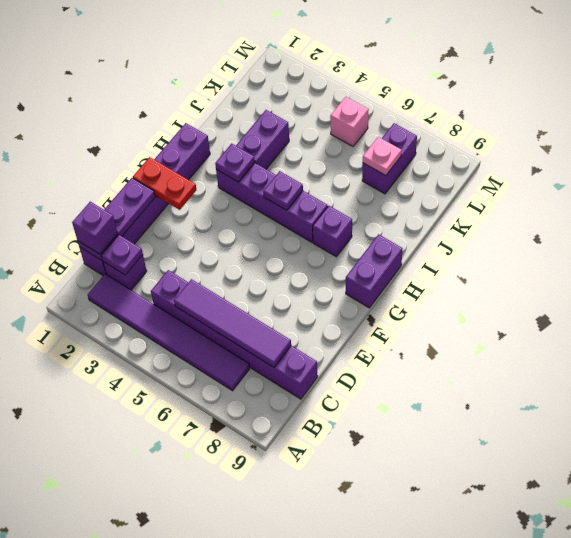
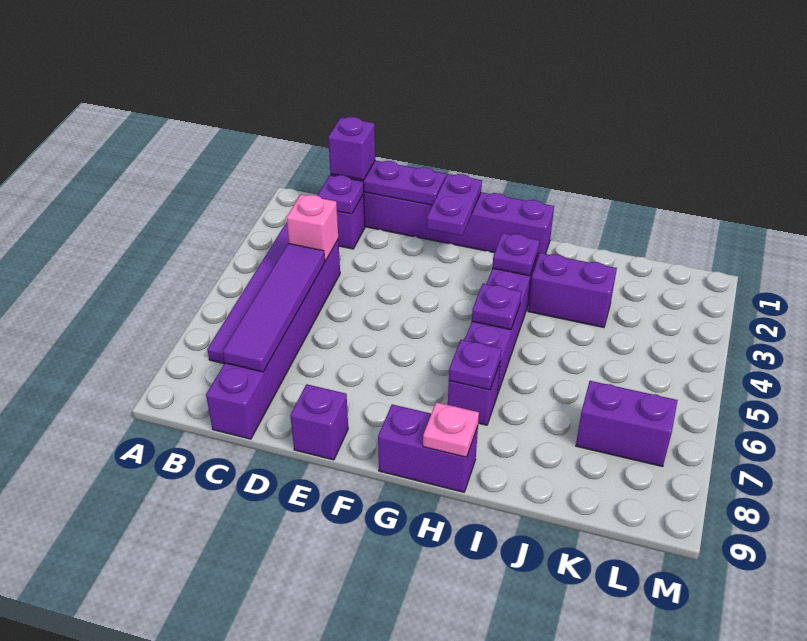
none -> purple 1x1 brick [290,384,348,460]
red 1x2 plate [133,157,197,210] -> purple 1x2 plate [427,174,482,236]
none -> purple 1x1 plate [449,340,501,390]
pink 1x1 plate [363,137,402,176] -> pink 1x1 plate moved to [423,402,479,457]
pink 1x1 brick [330,97,369,147] -> pink 1x1 brick moved to [287,195,338,261]

